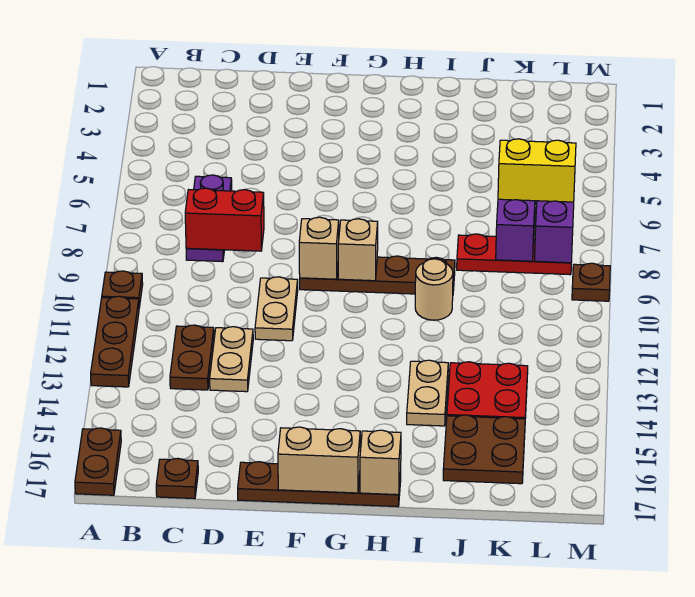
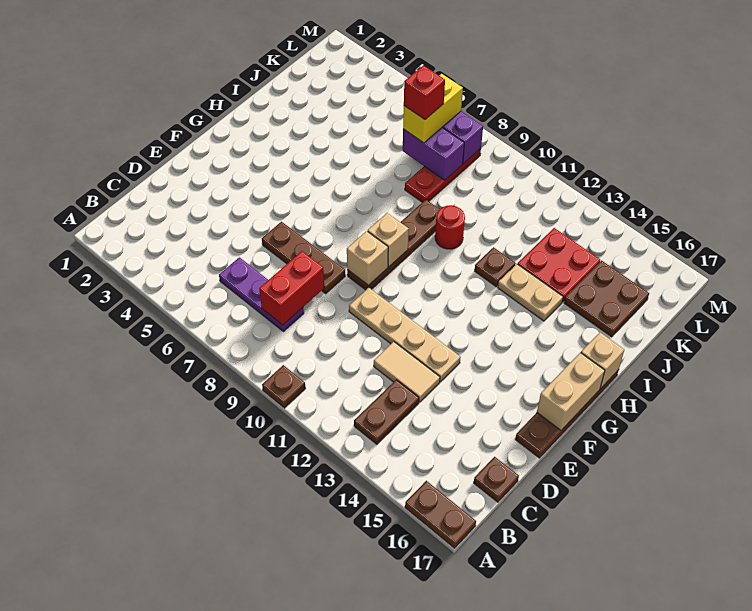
brown 1x3 plate [91,296,139,387] -> brown 1x3 plate moved to [262,222,345,294]
brown 1x2 plate [170,325,214,390] -> brown 1x2 plate turned to [354,380,419,444]
tan 1x2 plate [210,327,253,392] -> tan 1x2 tile [374,342,440,402]
tan 1x2 plate [255,277,298,341] -> tan 1x4 plate [349,287,461,382]
tan 1x1 round brick [415,259,453,320] -> red 1x1 round brick [435,205,465,249]
none -> red 1x1 brick [404,65,445,120]
brown 1x1 plate [572,263,610,301] -> brown 1x1 plate moved to [475,247,516,287]

